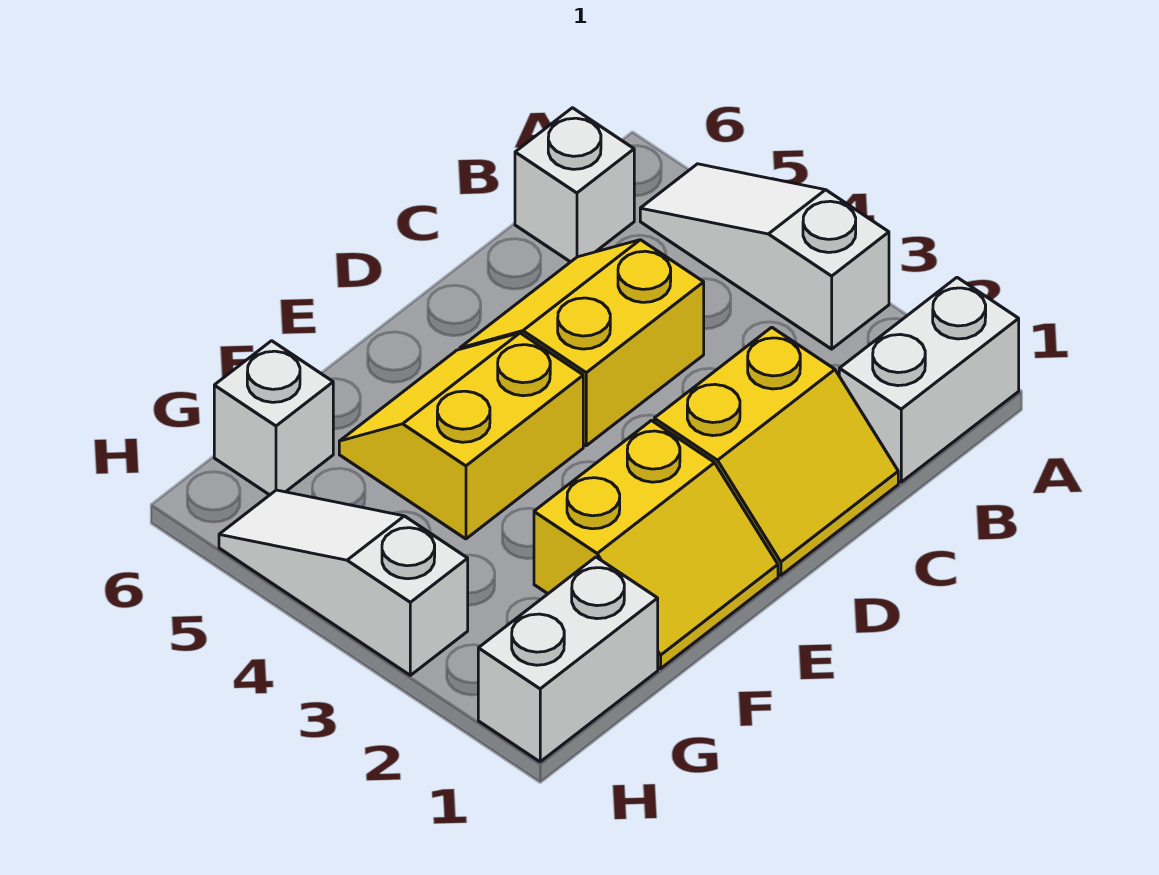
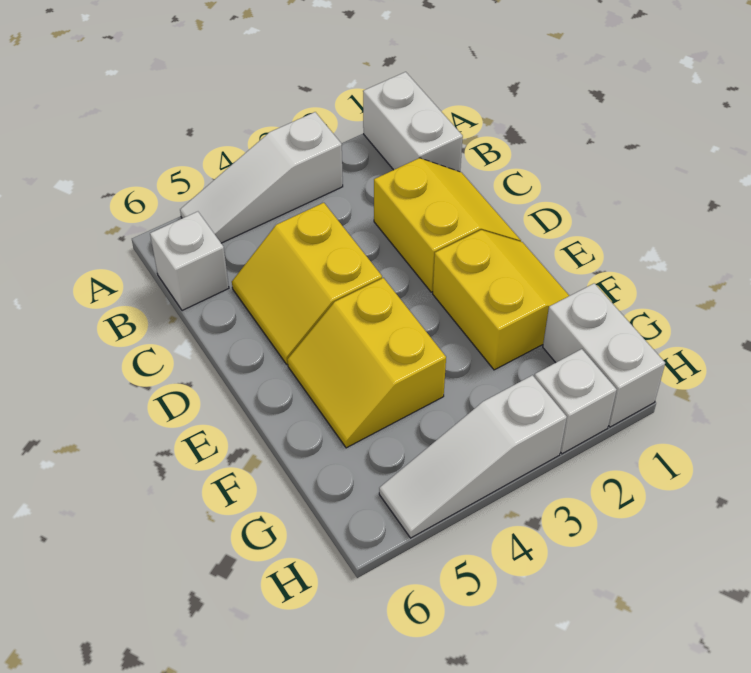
white 1x1 brick [214,341,333,495] -> white 1x1 brick moved to [535,349,617,454]

